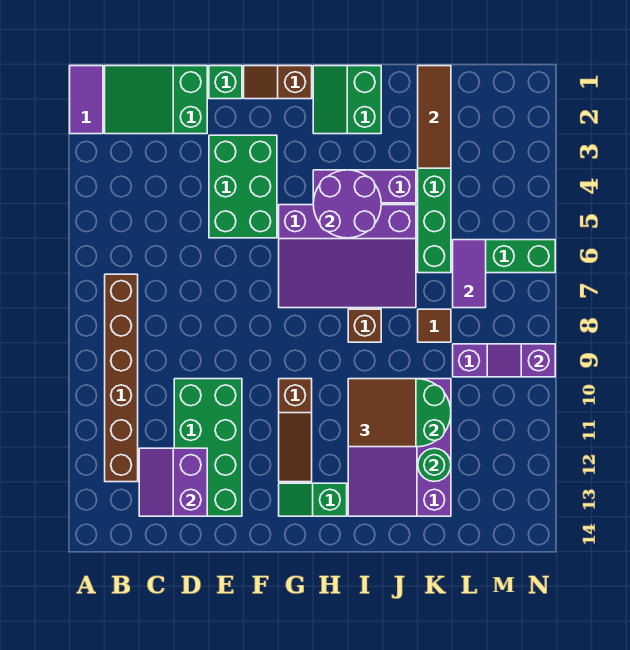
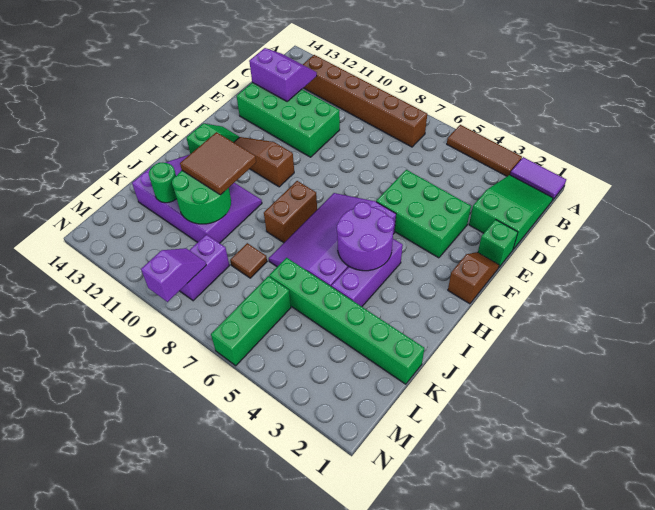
green 2x2 slope [313,66,381,134] -> none
brown 1x1 brick [348,309,381,342] -> brown 1x2 brick [264,181,317,243]
brown 1x3 tile [418,66,451,168] -> brown 1x3 tile moved to [447,125,522,176]
purple 1x2 tile [453,240,486,308] -> none

